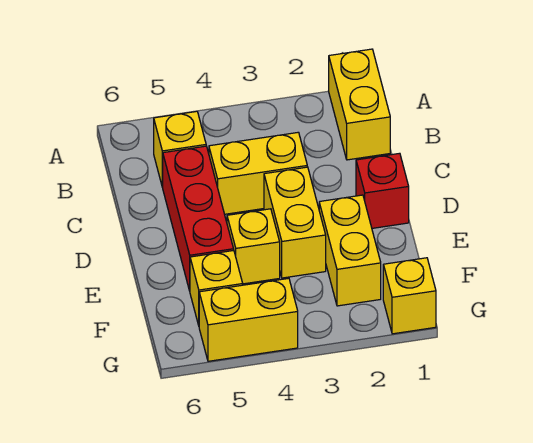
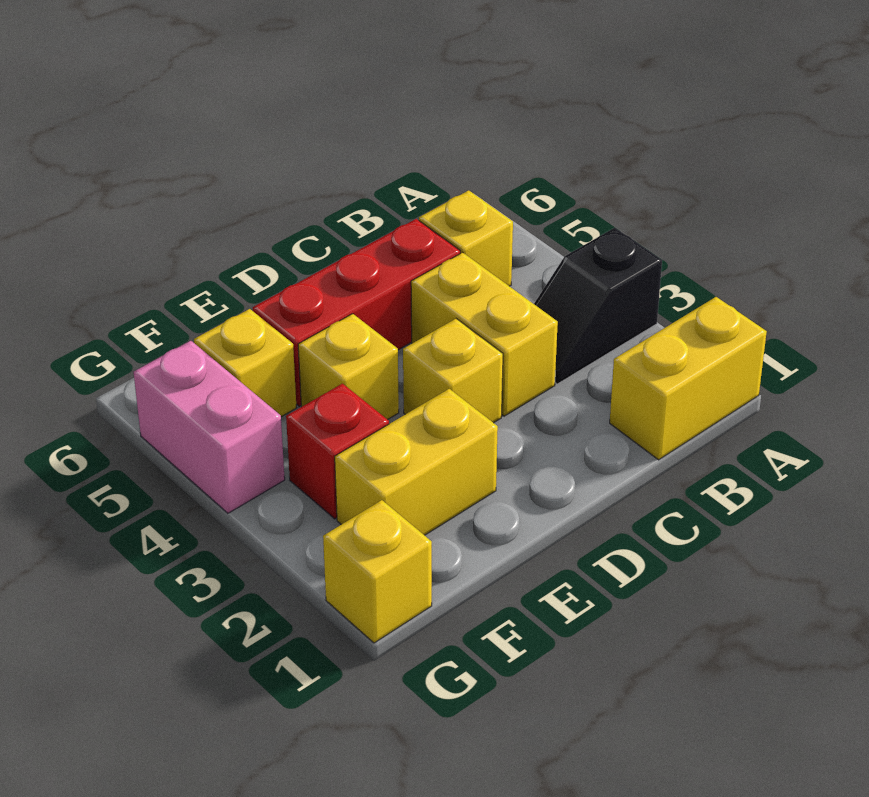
none -> black 1x2 slope [534,228,662,384]
red 1x1 brick [356,153,409,228] -> red 1x1 brick moved to [286,384,389,519]
yellow 1x2 brick [264,167,326,278] -> yellow 1x1 brick [403,319,503,423]
yellow 1x2 brick [199,278,298,361] -> pink 1x2 brick [134,341,285,513]

